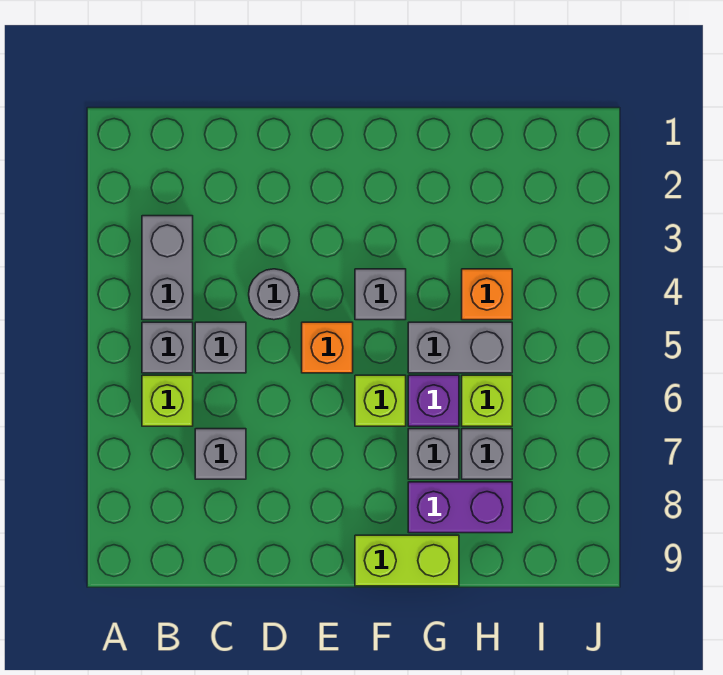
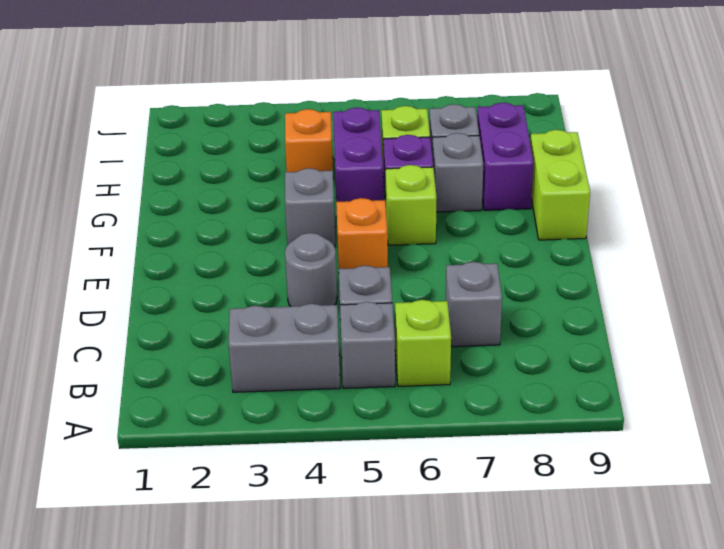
grey 1x2 brick [408,322,512,373] -> purple 1x2 brick [333,107,383,202]

